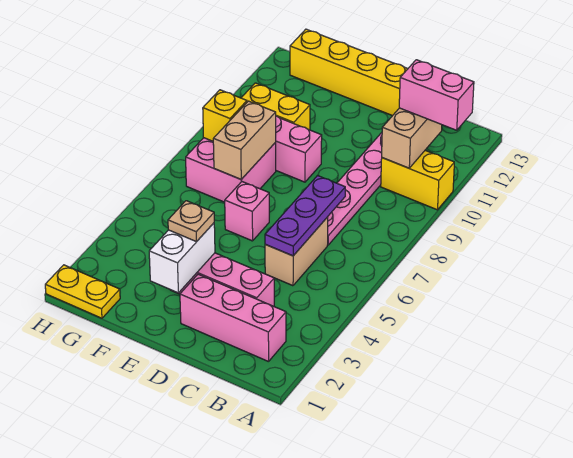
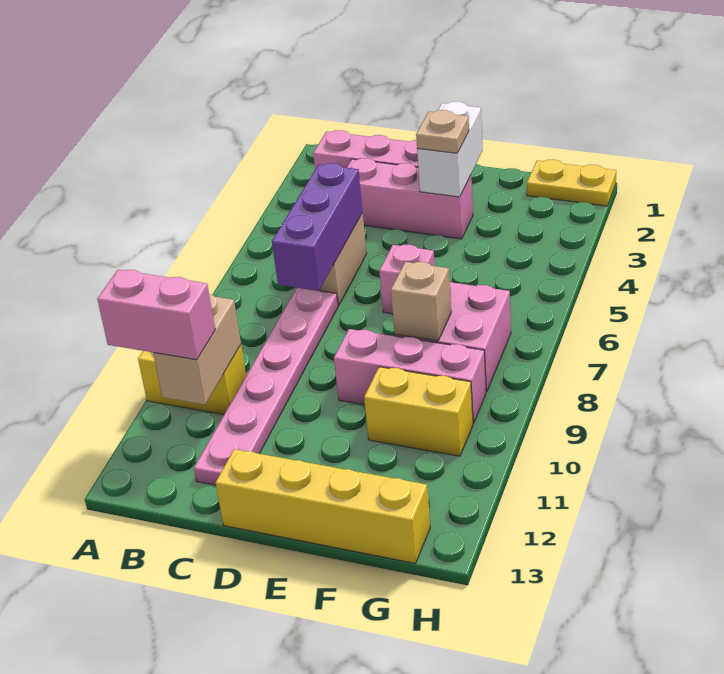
purple 1x3 plate [265,176,345,256] -> purple 1x3 brick [272,163,363,291]
tan 1x2 brick [213,101,276,179] -> tan 1x1 brick [391,262,451,341]
yellow 1x1 brick [203,90,247,141] -> none

